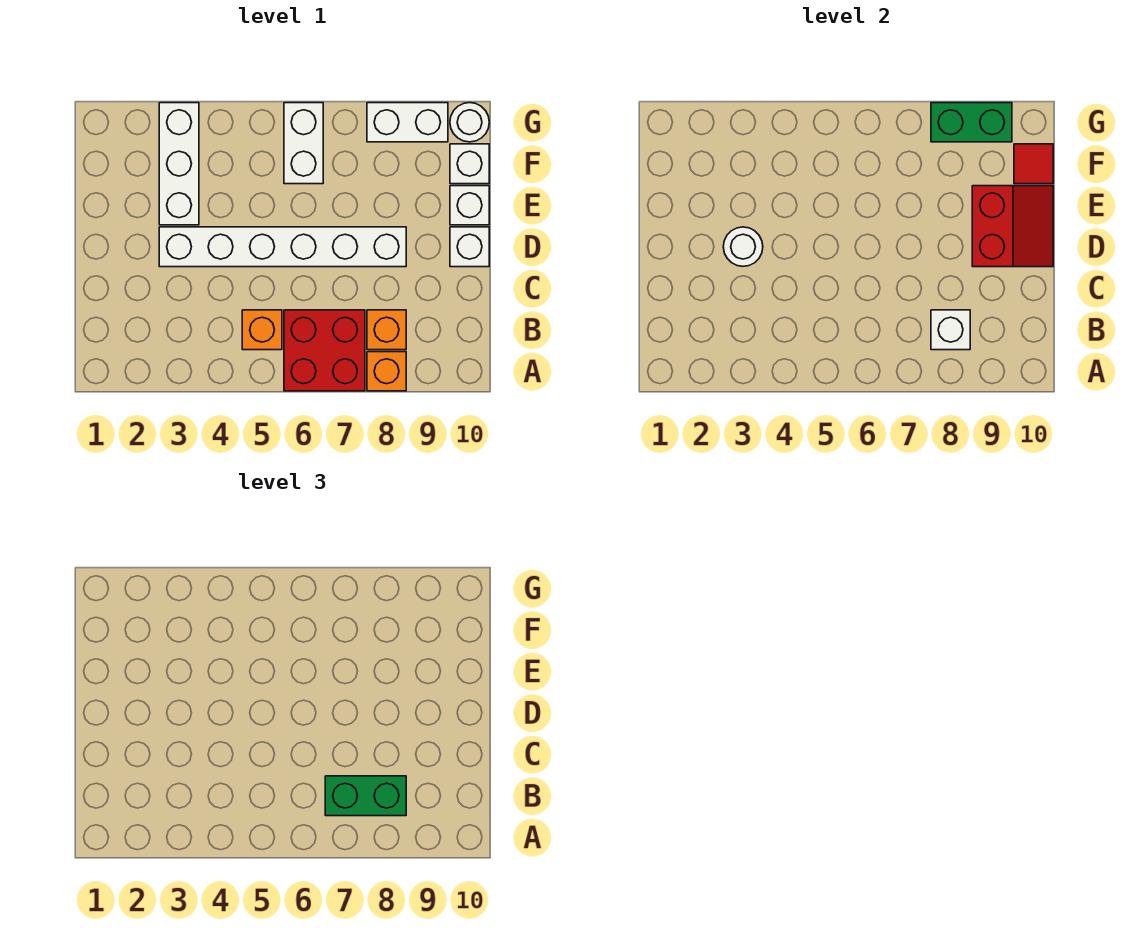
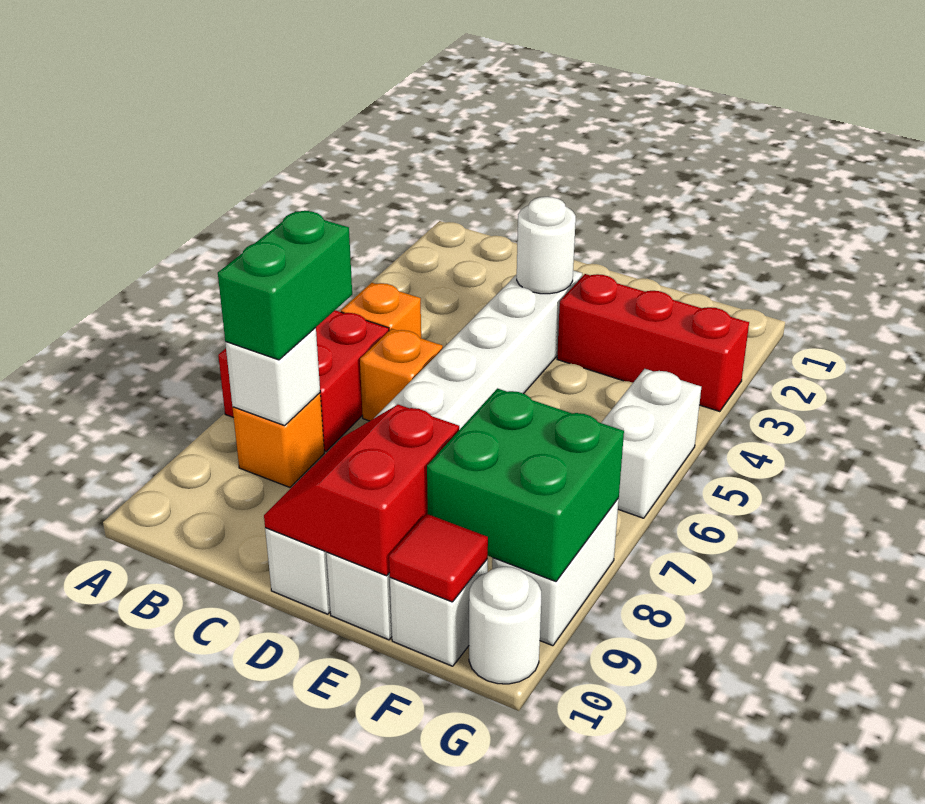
orange 1x1 brick [367,352,406,391] -> orange 1x1 brick moved to [360,329,443,421]
red 2x2 slope [972,186,1053,267] -> red 2x2 slope turned to [264,405,459,576]
white 1x3 brick [159,103,199,225] -> red 1x3 brick [557,274,749,412]
white 1x2 brick [284,103,323,184] -> white 1x2 brick turned to [601,369,701,518]
green 1x2 brick [931,103,1012,142] -> green 2x2 brick [427,389,624,581]

